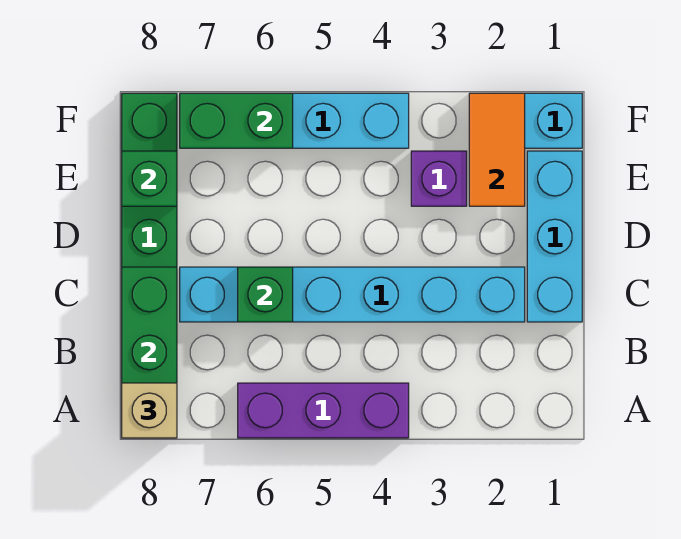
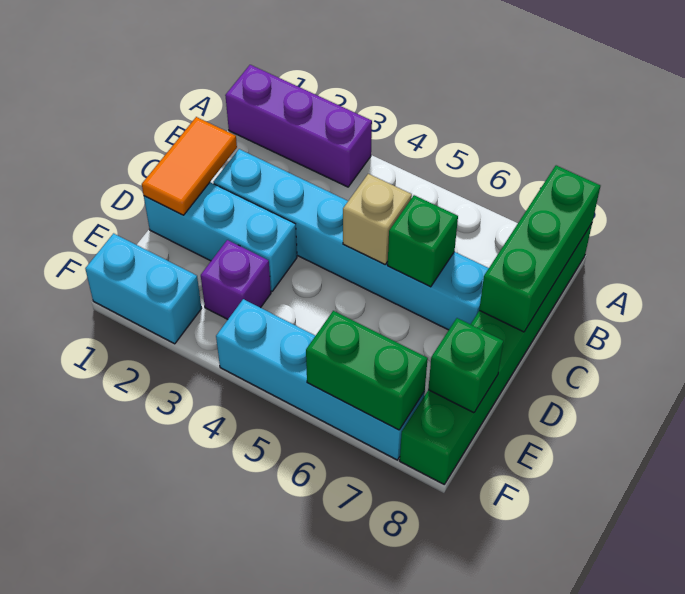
purple 1x3 brick [238,383,409,438] -> purple 1x3 brick moved to [225,65,372,187]
tan 1x1 brick [122,383,177,438] -> tan 1x1 brick moved to [343,174,412,265]
cyan 1x3 brick [527,151,582,322] -> cyan 1x3 brick turned to [144,182,297,291]
orange 1x2 tile [469,93,525,206] -> orange 1x2 tile moved to [142,117,237,215]

